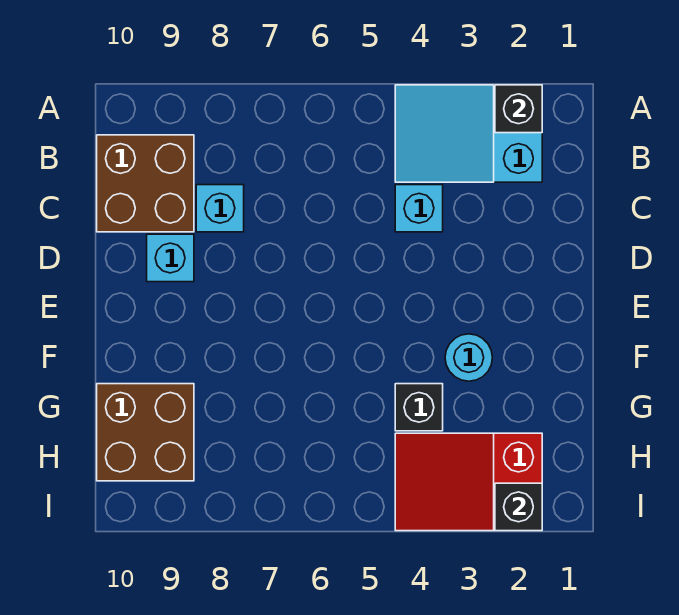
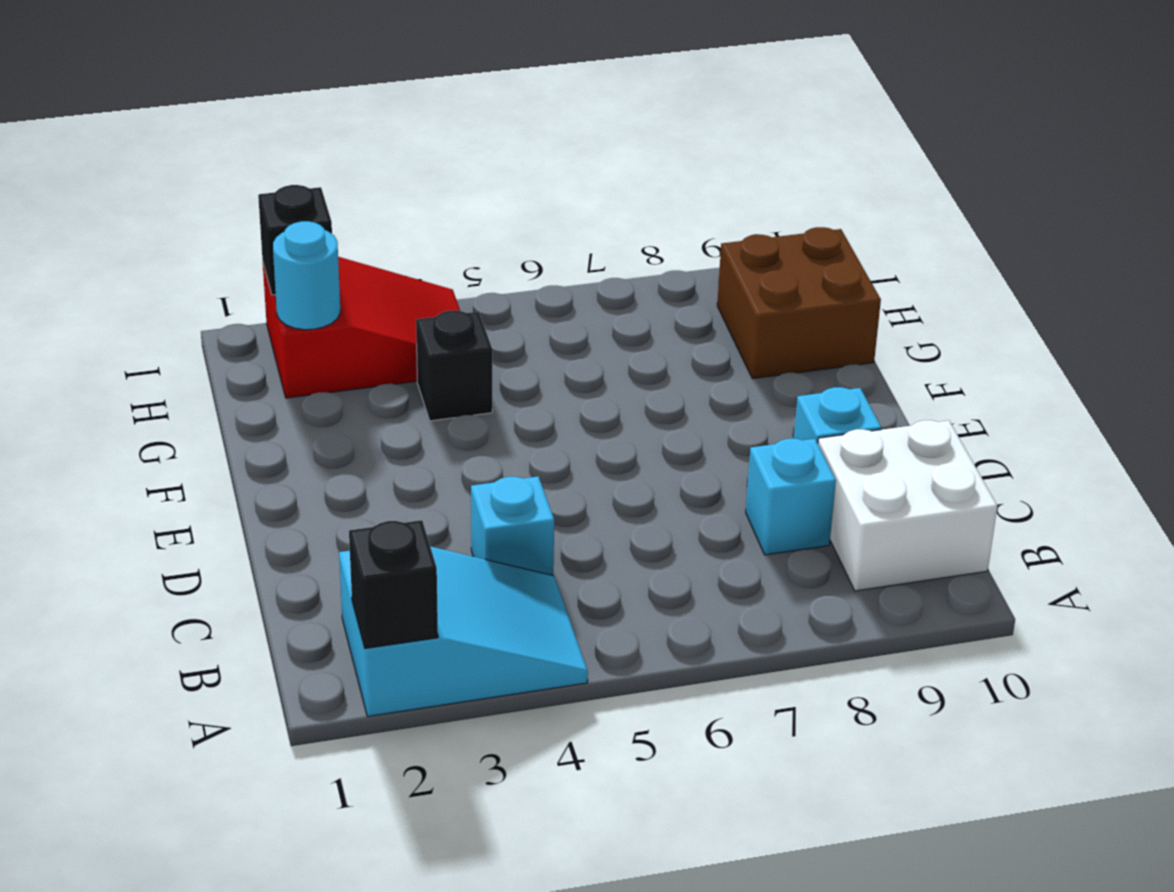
brown 2x2 brick [97,135,194,232] -> white 2x2 brick [818,420,997,591]
cyan 1x1 round brick [445,334,492,381] -> cyan 1x1 round brick moved to [273,221,340,330]

